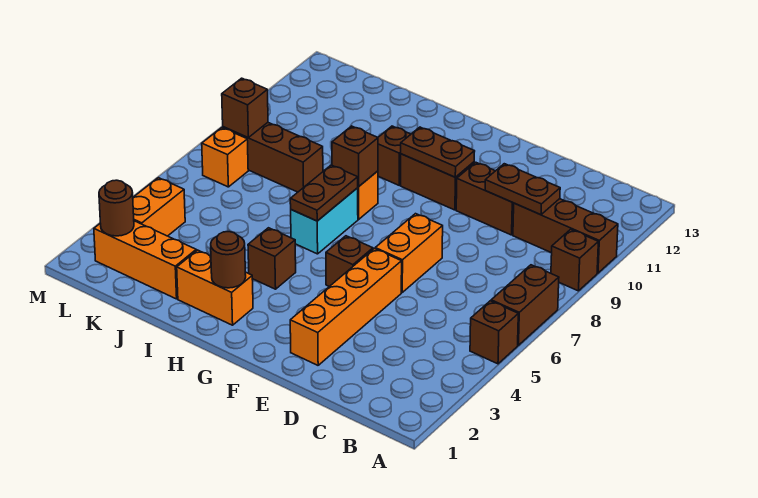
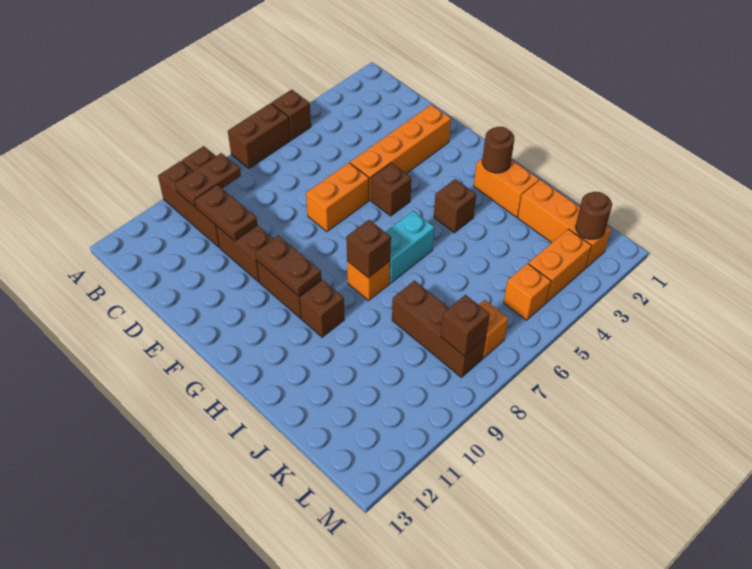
brown 1x2 plate [290,165,358,221] -> brown 1x2 plate moved to [175,153,241,207]
none -> orange 1x1 brick [504,263,551,320]

